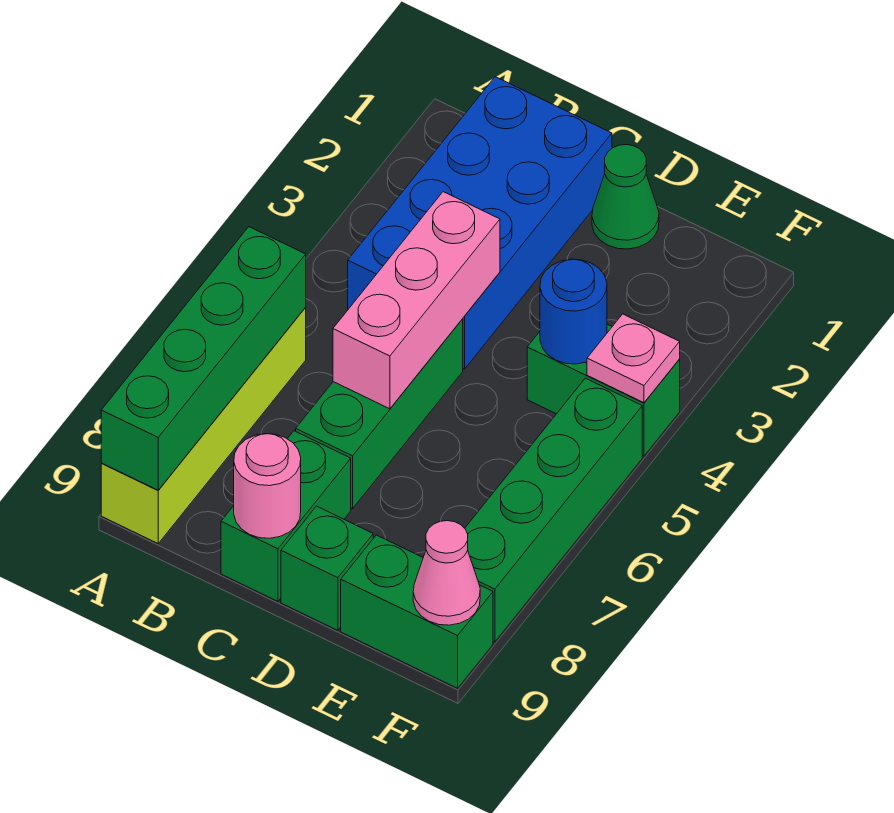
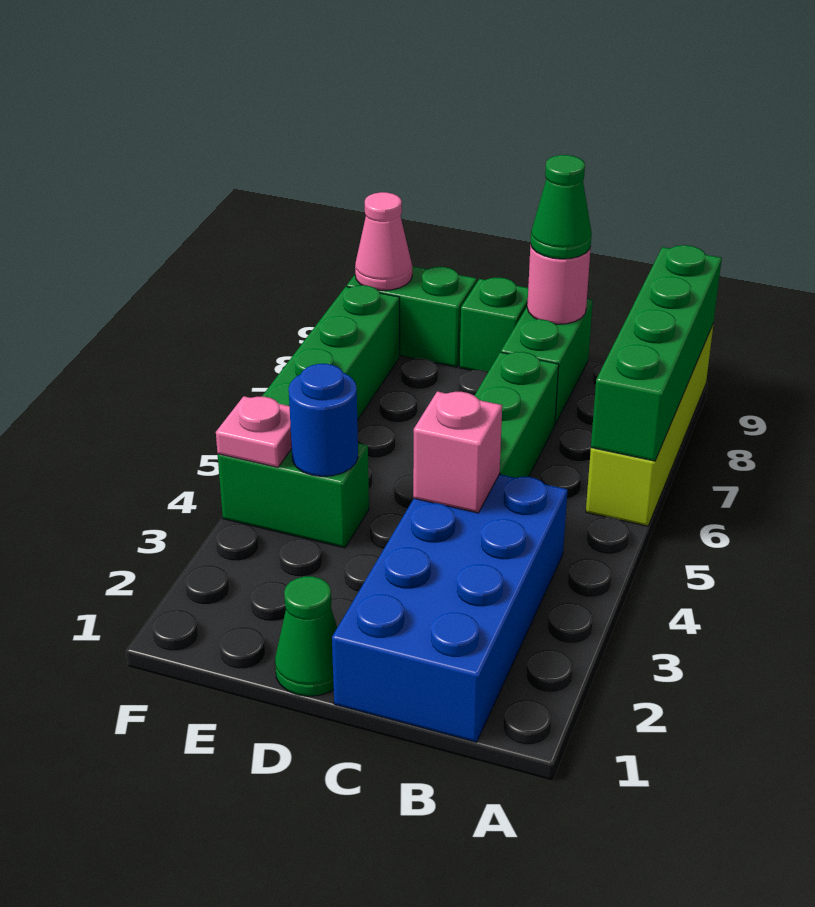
pink 1x3 brick [333,192,500,409] -> pink 1x1 brick [413,391,502,513]
none -> green 1x1 cone [531,155,592,259]

